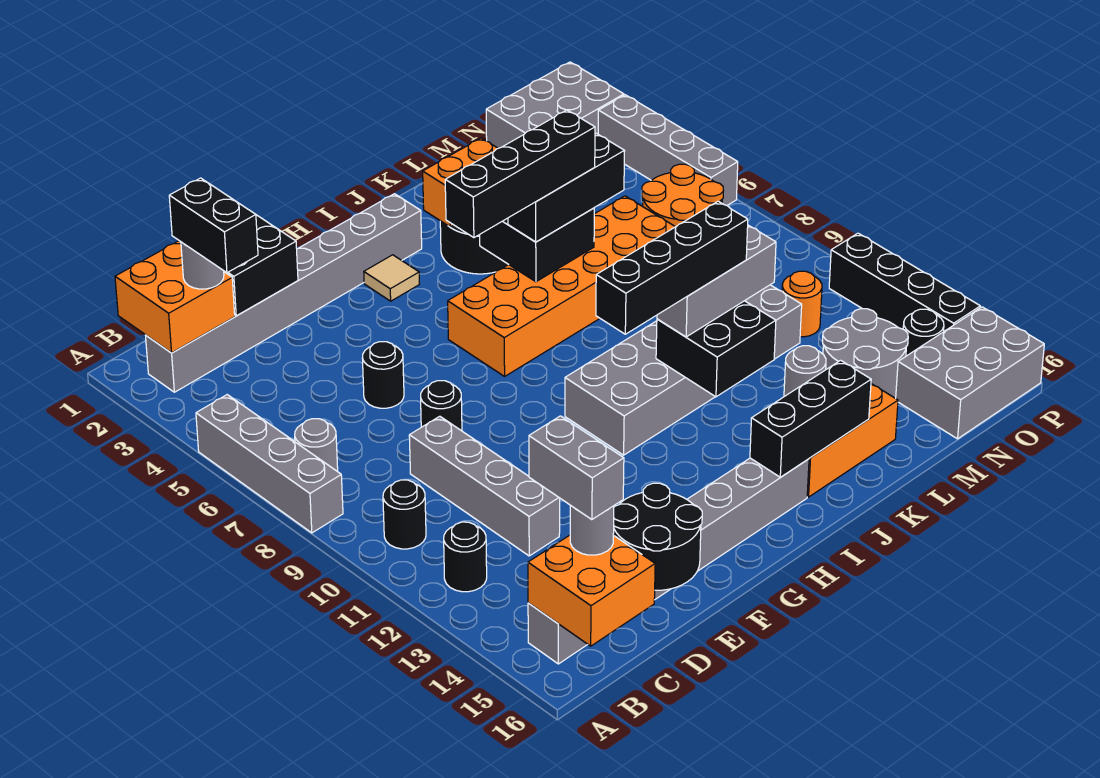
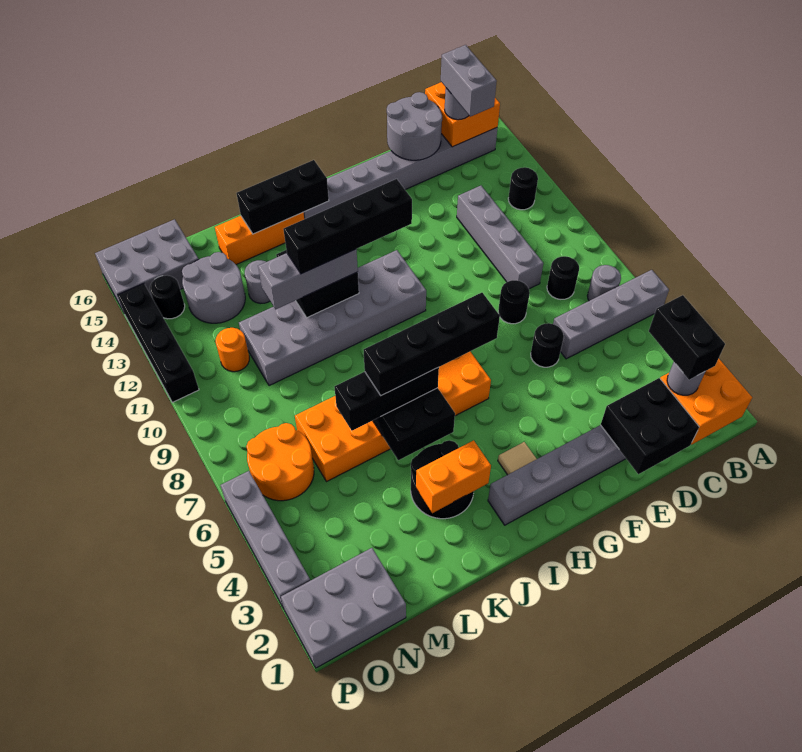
grey 1x4 brick [196,395,343,533] -> grey 1x4 brick turned to [553,270,669,359]
black 1x1 round brick [383,480,426,549] -> black 1x1 round brick moved to [547,256,579,299]
black 2x2 round brick [613,483,702,590] -> grey 2x2 round brick [387,92,442,160]

